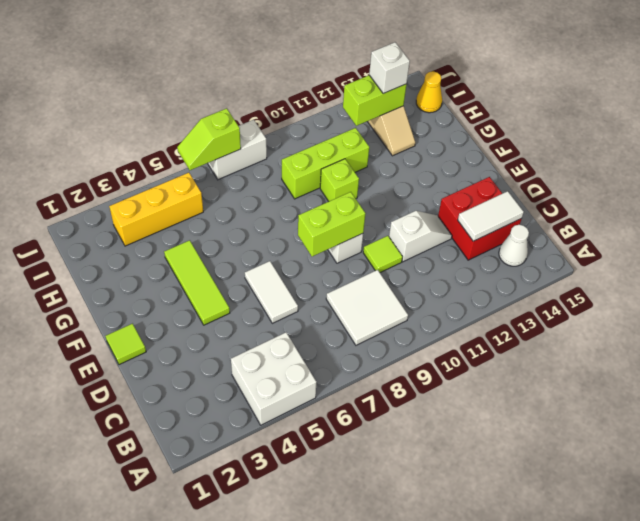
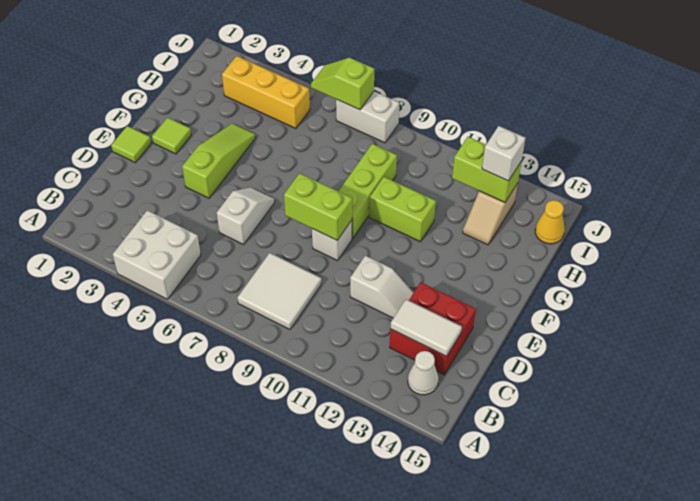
white 1x2 tile [245,261,298,323] -> white 1x2 slope [217,188,275,245]
lime 1x1 tile [363,236,402,272] -> lime 1x1 tile moved to [152,118,191,154]
lime 1x3 tile [164,240,230,325] -> lime 1x3 slope [182,124,256,198]
lime 1x1 brick [320,159,359,201] -> lime 1x2 brick [369,177,436,242]
lime 1x3 brick [282,128,369,199] -> lime 1x3 brick turned to [338,144,397,238]

